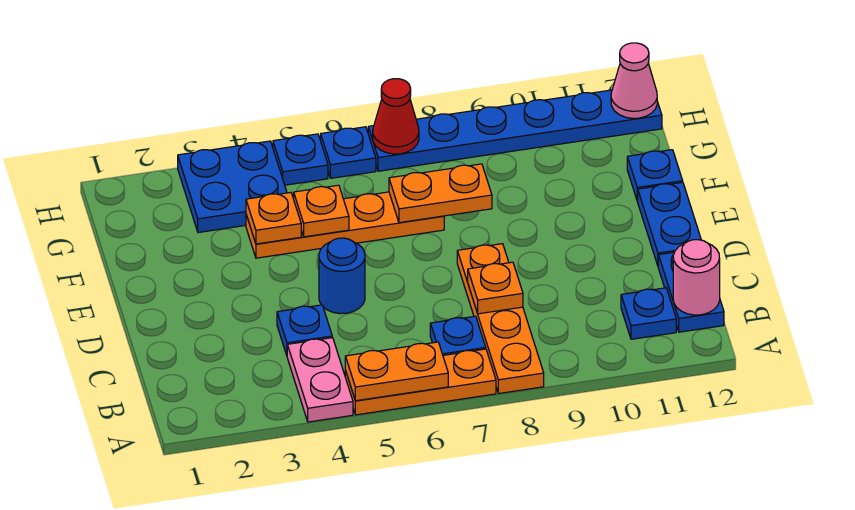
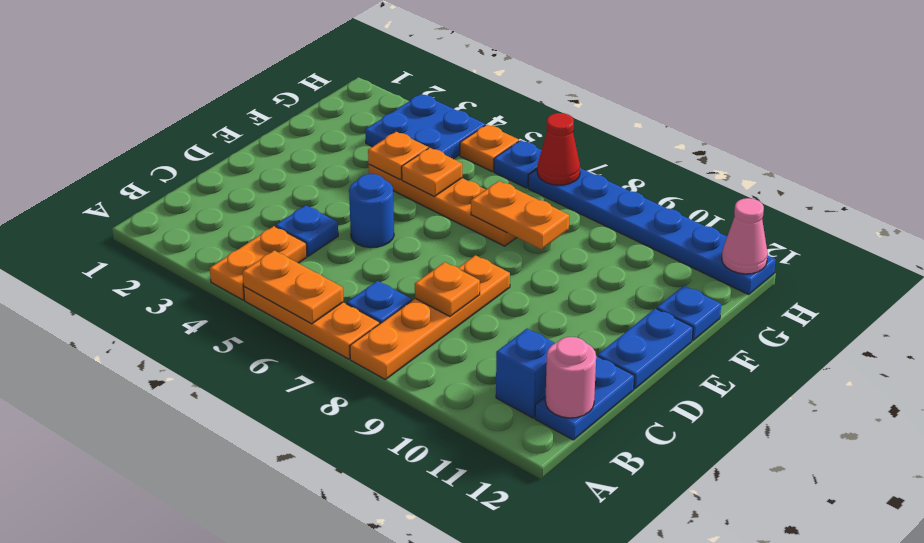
pink 1x2 plate [287,338,353,422] -> orange 1x2 plate [210,226,307,300]
blue 1x1 plate [621,288,676,339] -> blue 1x1 brick [496,329,555,418]
blue 1x1 plate [273,134,328,185] -> orange 1x1 plate [460,125,519,171]

